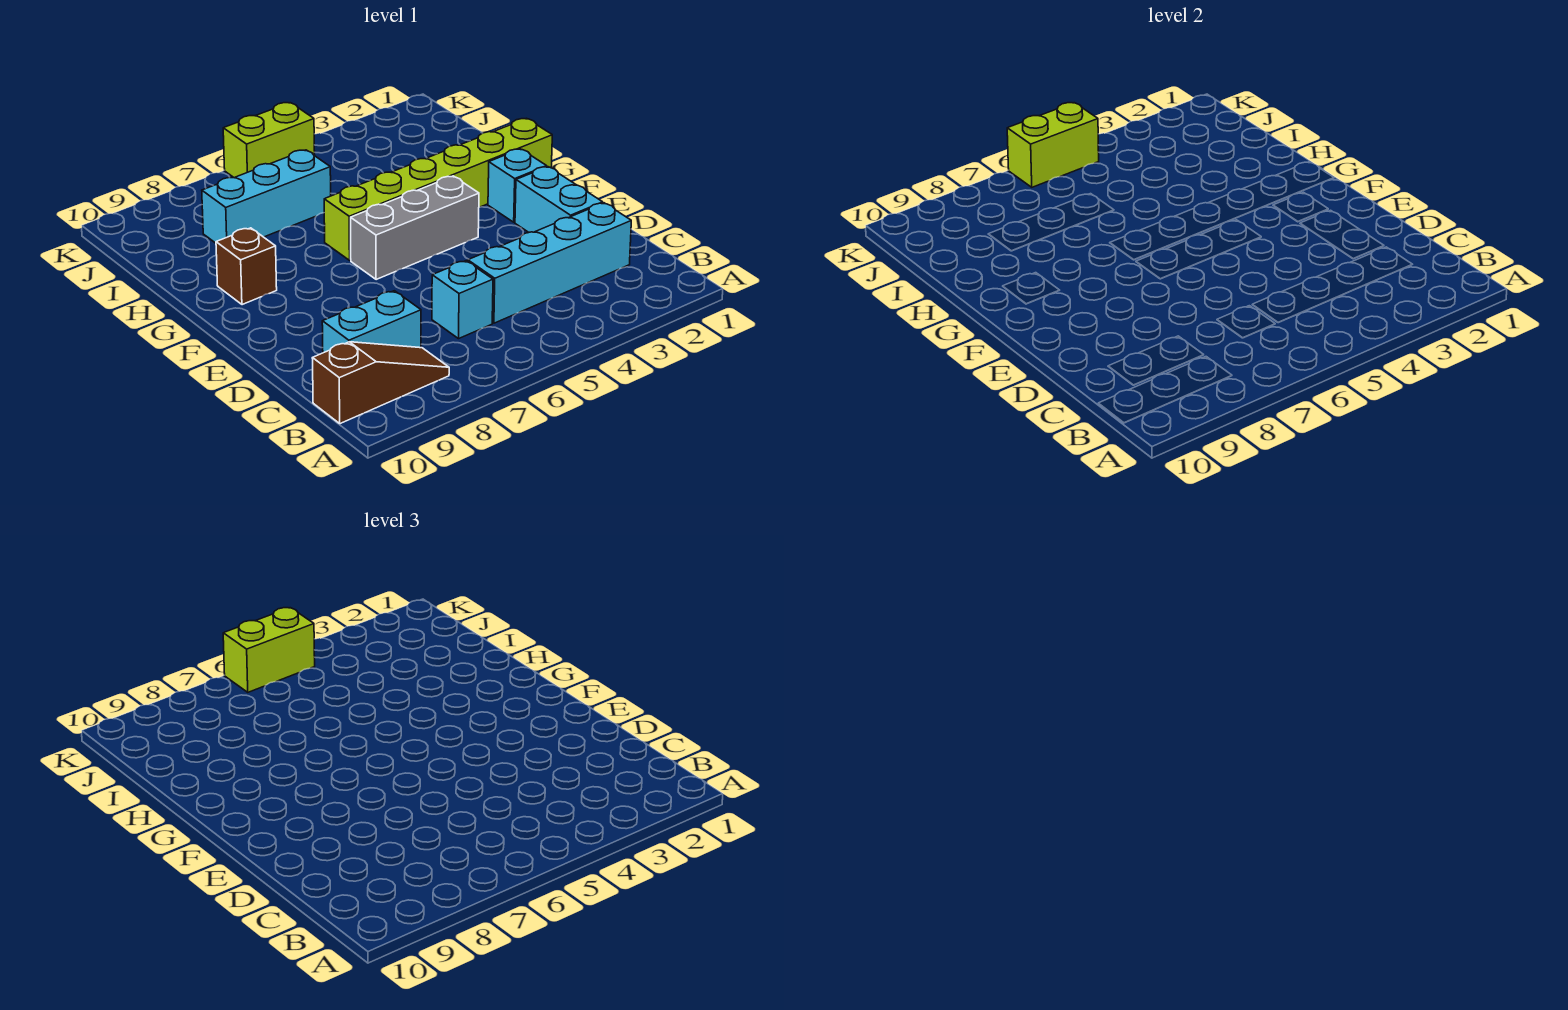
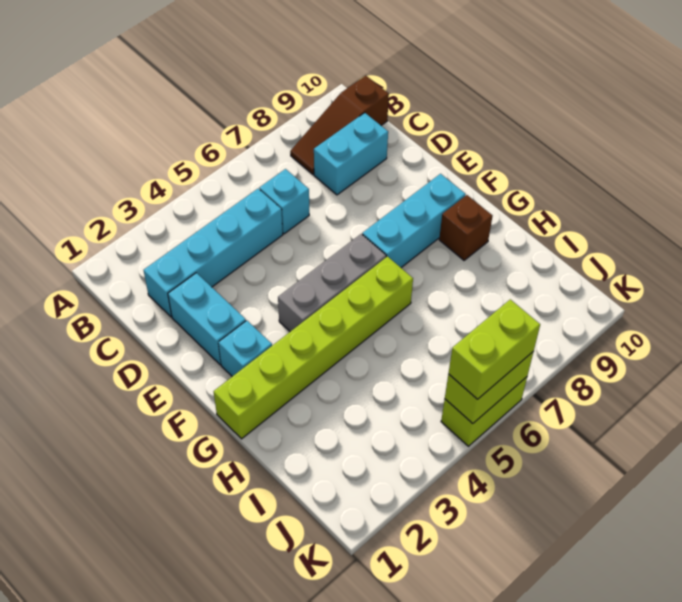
cyan 1x3 brick [202,150,331,243] -> cyan 1x3 brick moved to [362,174,466,268]

